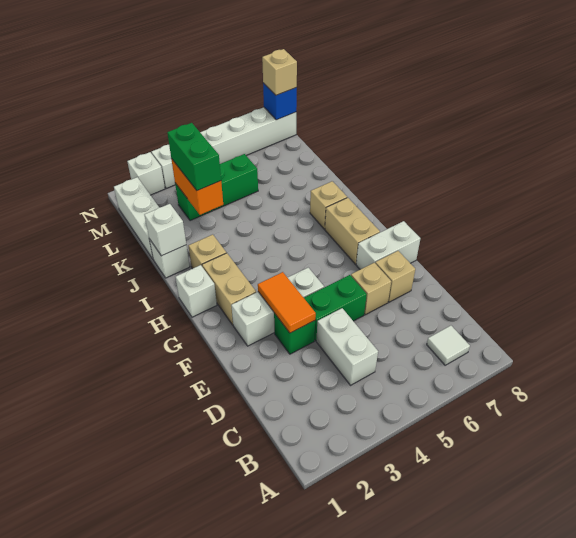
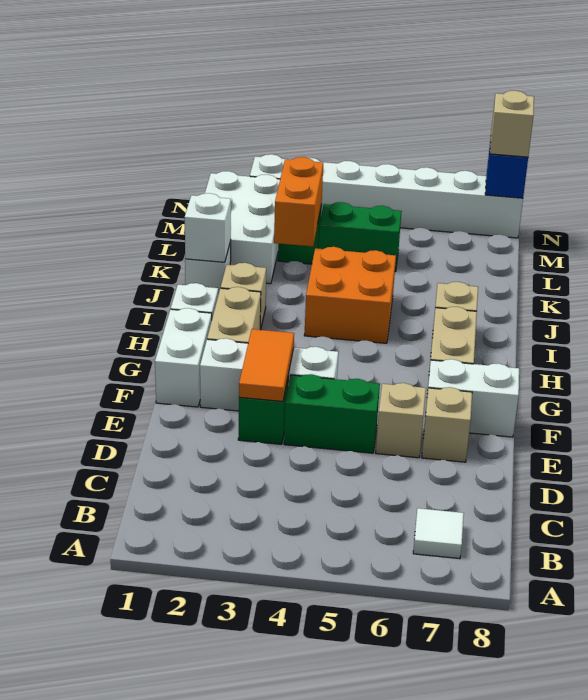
white 1x2 brick [316,308,378,385] -> white 1x2 brick moved to [155,308,212,407]
none -> orange 2x2 brick [304,247,396,343]
white 1x3 brick [114,177,159,259] -> white 2x3 brick [205,171,280,284]
green 1x2 brick [167,123,221,191] -> none

